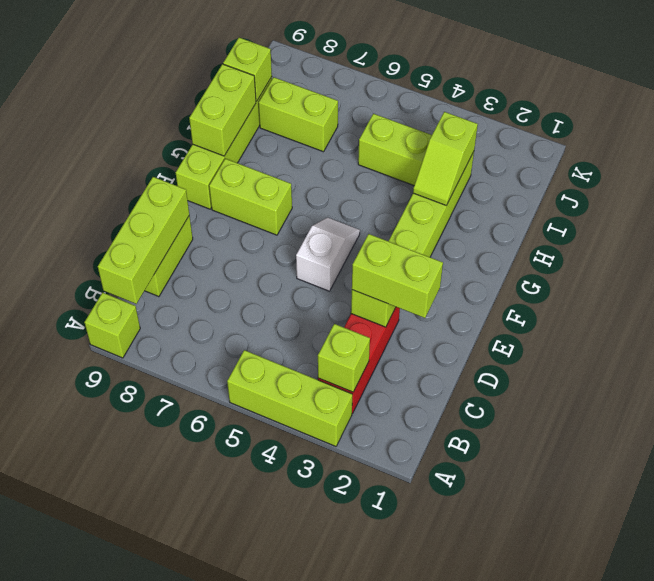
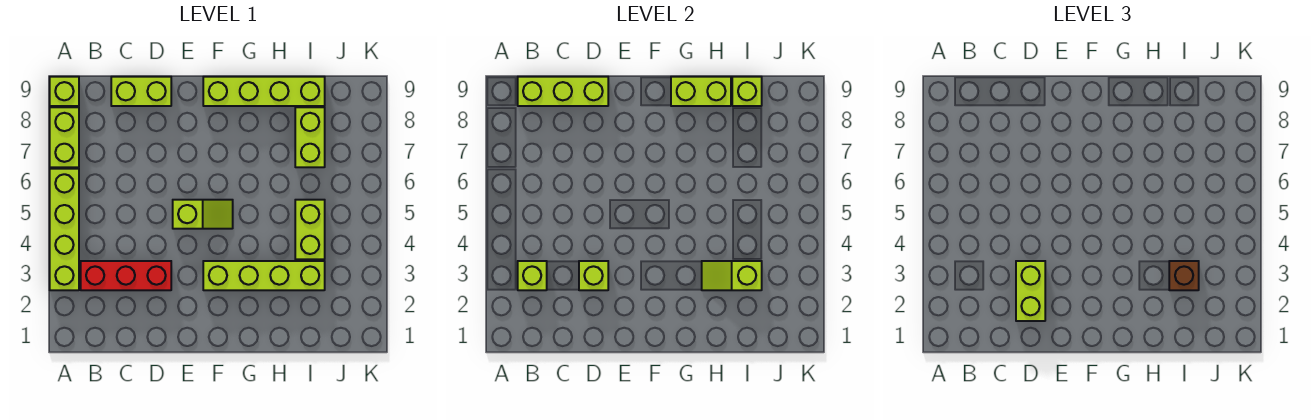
lime 1x3 brick [227,350,352,446] -> lime 1x4 brick [50,169,79,290]
white 1x2 slope [296,218,360,291] -> lime 1x2 slope [173,200,233,229]
lime 1x2 brick [209,159,292,235] -> lime 1x2 brick moved to [50,107,79,167]
none -> brown 1x1 brick [1169,261,1199,290]

